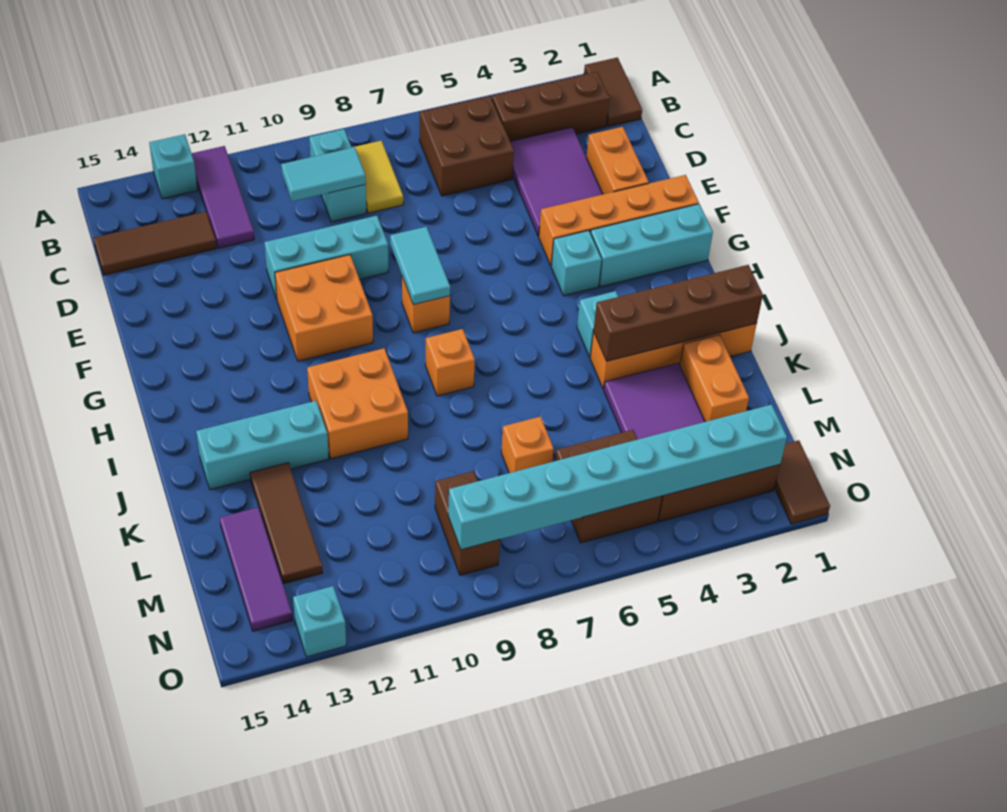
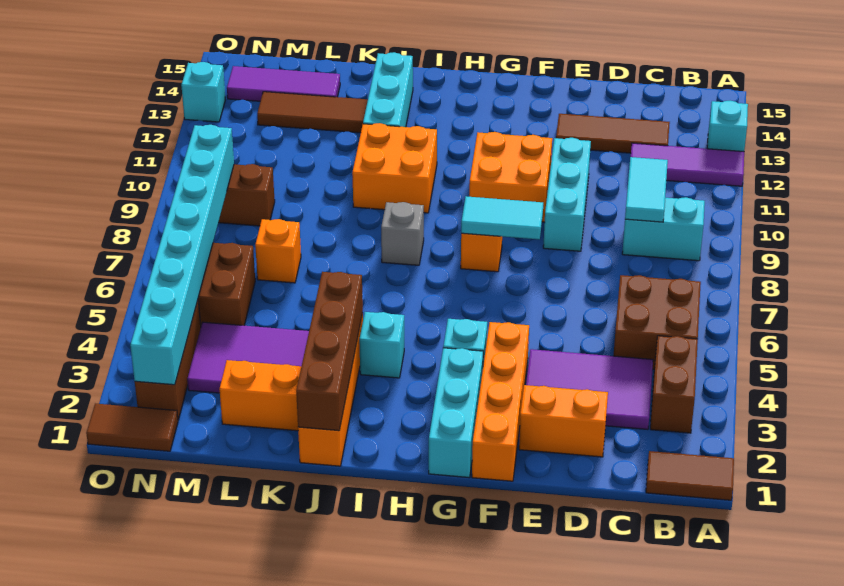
brown 1x3 brick [492,72,609,141] -> brown 1x2 brick [650,336,698,433]
yellow 1x2 tile [352,141,403,213] -> none
brown 1x3 tile [94,212,217,275] -> brown 1x3 tile turned to [556,114,670,153]
orange 1x1 brick [425,329,475,396] -> grey 1x1 brick [381,202,424,265]

